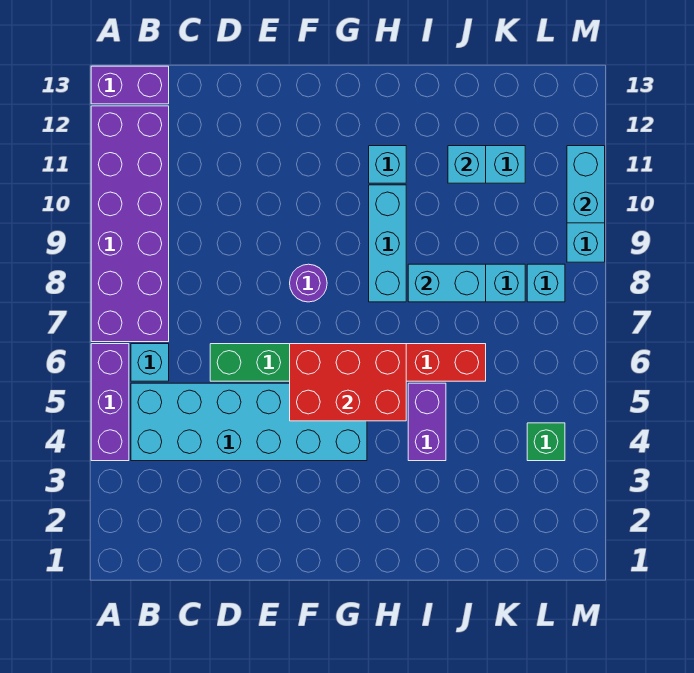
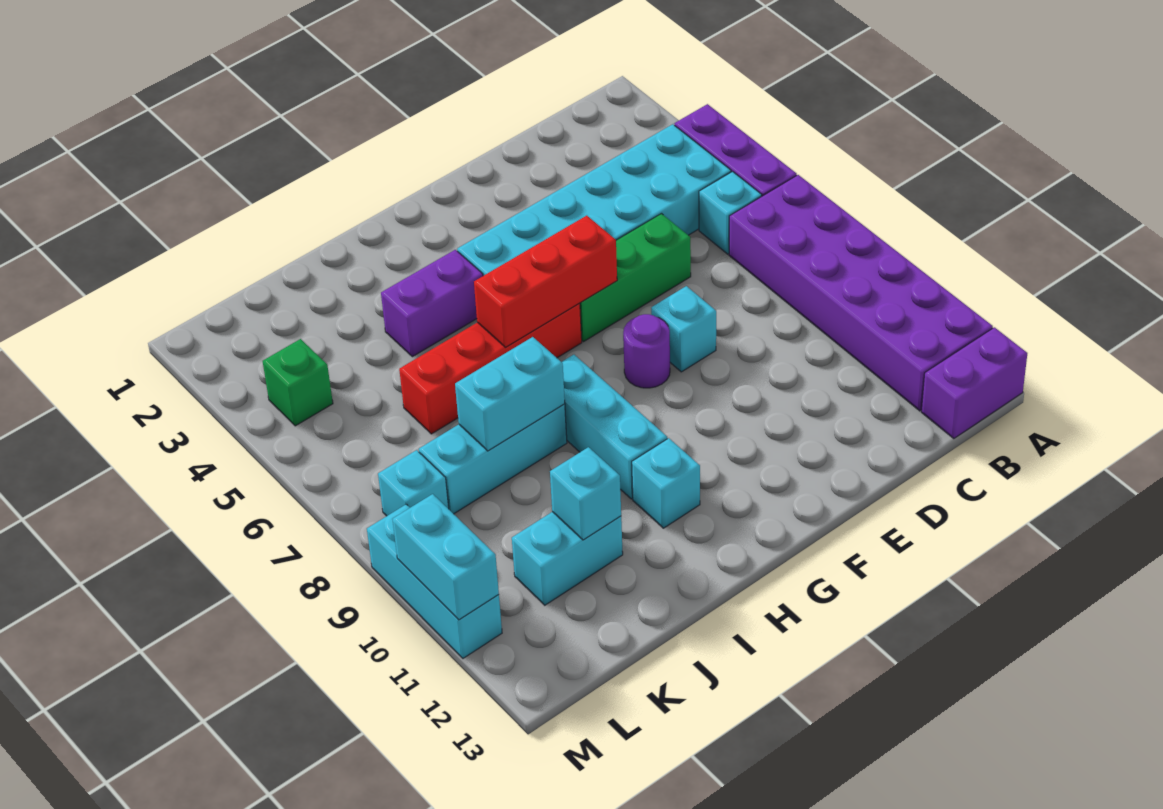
none -> cyan 1x1 brick [651,286,716,372]
red 2x3 brick [290,344,406,421] -> red 1x3 brick [474,216,617,347]
purple 1x2 brick [408,383,446,461] -> purple 1x2 brick turned to [381,250,483,357]

